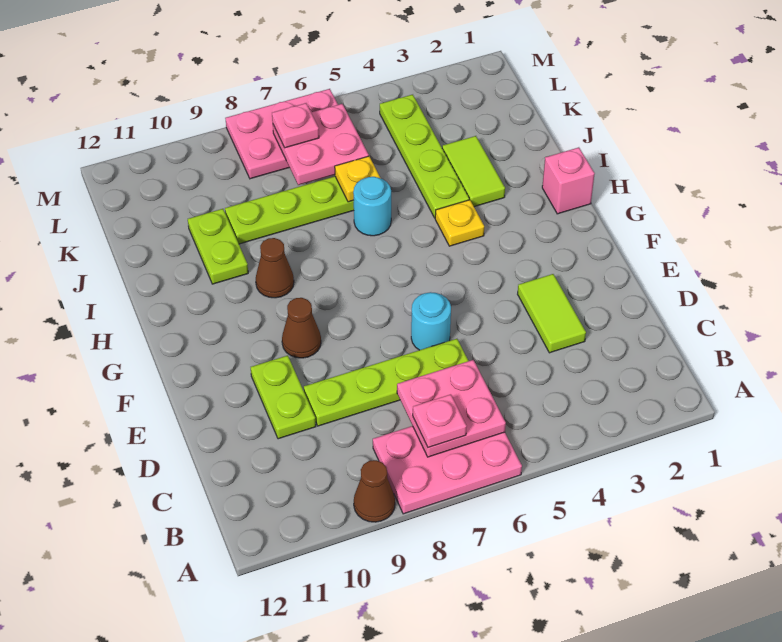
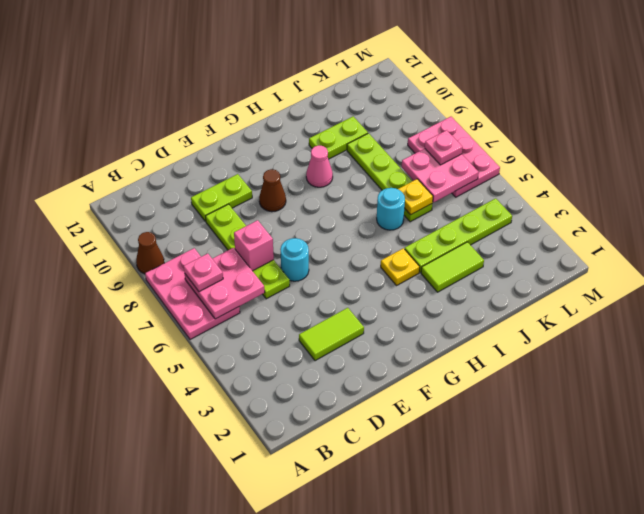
pink 1x1 brick [542,147,595,214] -> pink 1x1 brick moved to [234,220,274,271]
brown 1x1 cone [256,238,294,298] -> pink 1x1 cone [306,145,333,187]

